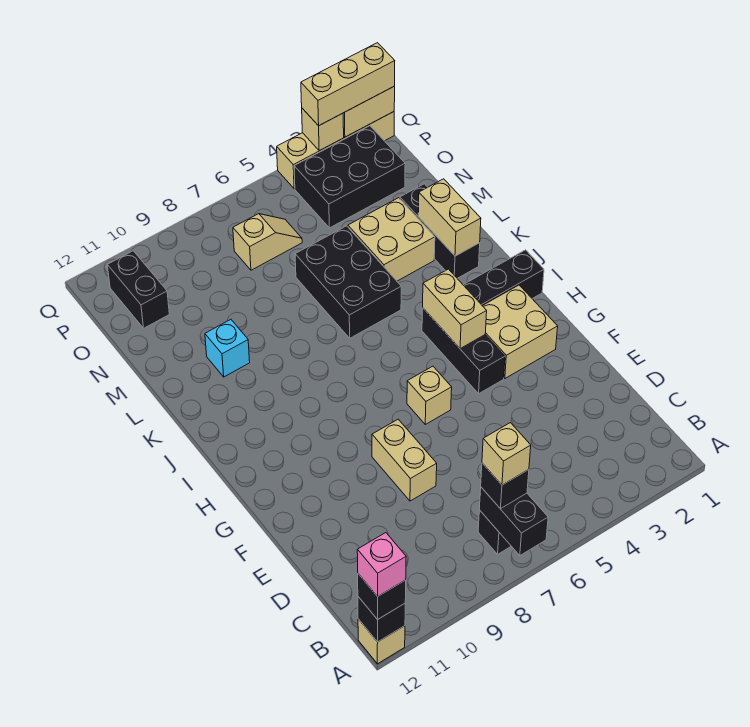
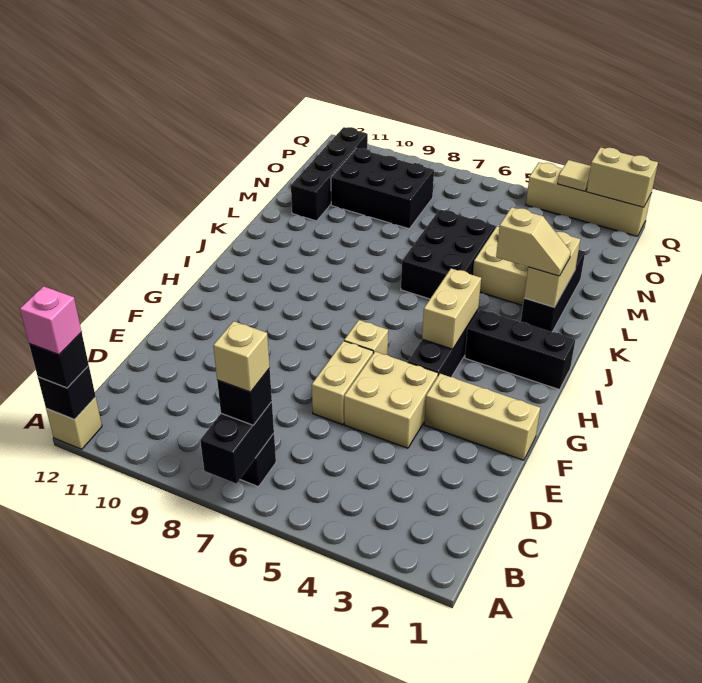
tan 1x2 brick [372,419,437,501] -> tan 1x2 brick moved to [312,341,373,424]
tan 2x2 brick [483,285,558,378] -> tan 2x2 brick moved to [344,352,438,448]
cyan 1x1 brick [205,319,250,377] -> none
black 2x3 brick [294,126,405,228] -> black 2x3 brick moved to [331,148,434,229]
tan 1x2 slope [233,214,302,270] -> tan 1x2 slope moved to [496,207,571,276]
black 1x2 brick [107,251,169,328] -> black 1x4 brick [291,127,368,221]
tan 1x3 brick [301,43,395,126] -> tan 1x3 brick moved to [424,374,540,460]
tan 1x1 brick [302,108,344,151] -> tan 1x1 tile [558,160,591,191]

